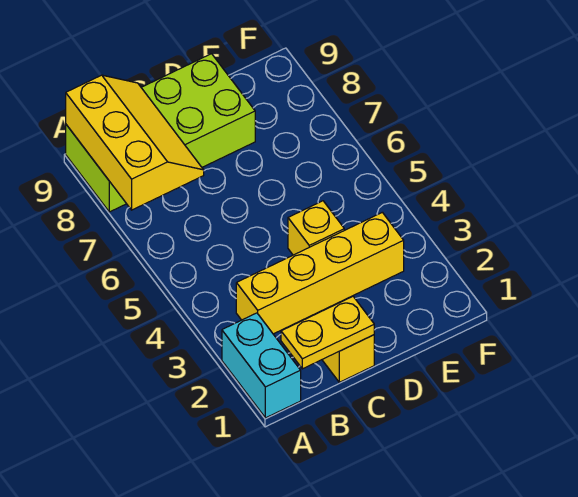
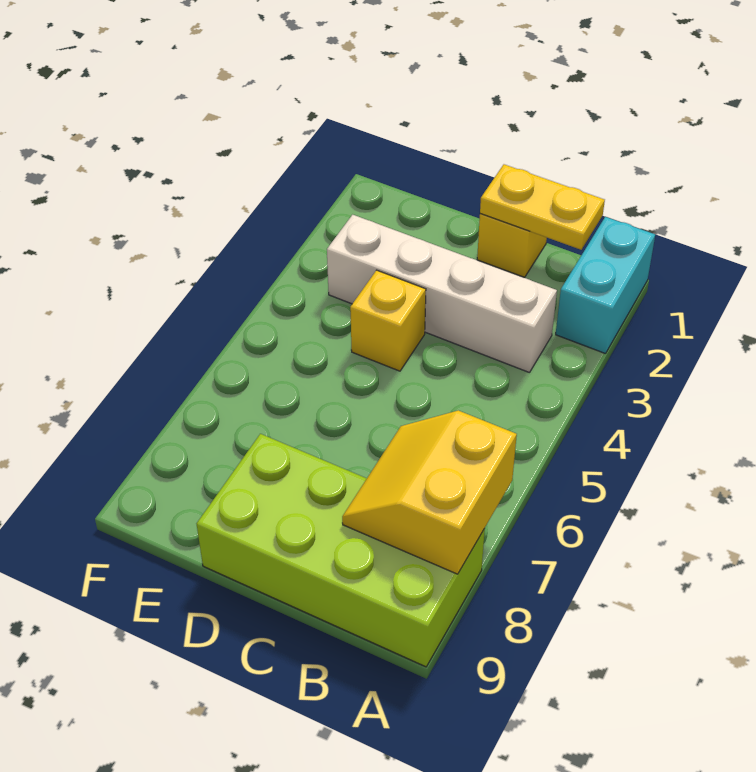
yellow 2x3 slope [66,75,204,210] -> yellow 2x2 slope [342,410,517,574]
yellow 1x4 brick [236,212,404,334] -> white 1x4 brick [327,215,557,373]

